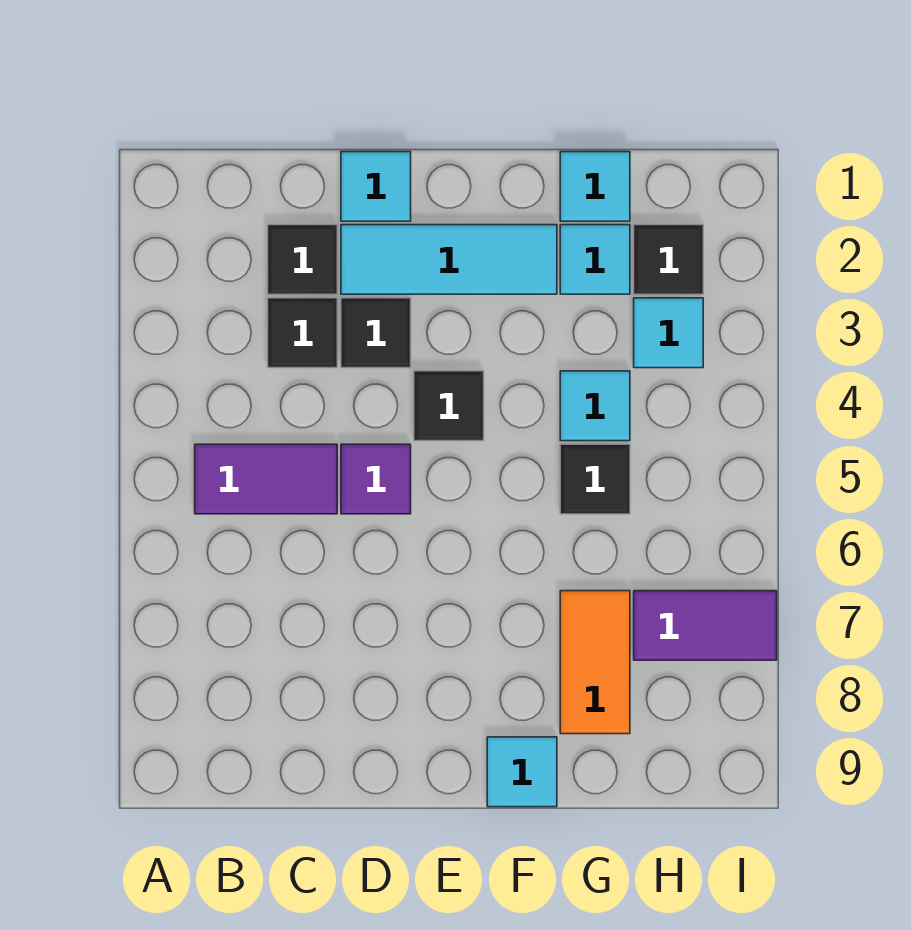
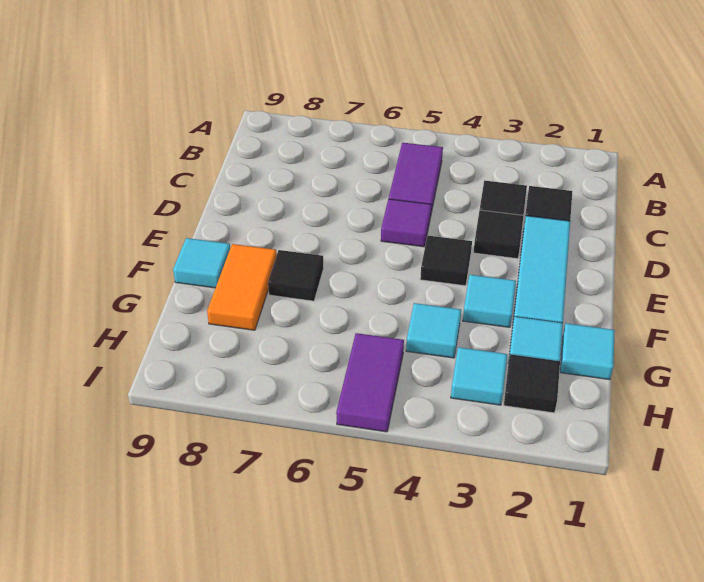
cyan 1x1 tile [341,152,411,221] -> cyan 1x1 tile moved to [463,275,516,327]
black 1x1 tile [560,444,630,514] -> black 1x1 tile moved to [268,250,324,301]
orange 1x2 tile [560,591,630,734] -> orange 1x2 tile turned to [207,244,277,330]
purple 1x2 tile [634,591,777,660] -> purple 1x2 tile moved to [336,333,404,432]

